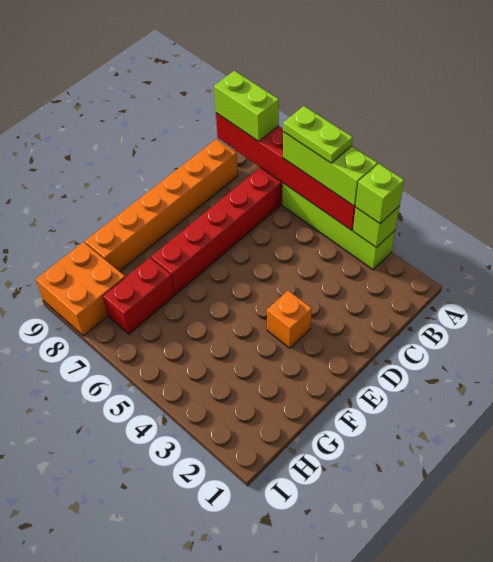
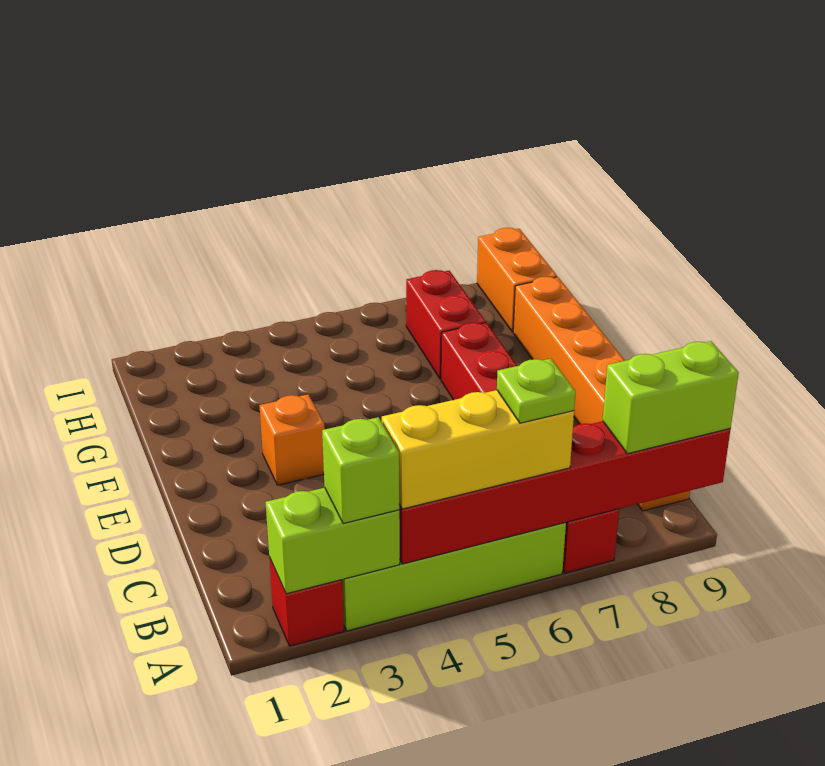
none -> red 1x1 brick [269,557,344,646]
lime 1x1 brick [353,206,400,247] -> lime 1x2 brick [266,488,400,594]
lime 1x3 brick [283,132,378,206] -> yellow 1x3 brick [382,390,574,509]
lime 1x2 plate [283,106,353,163] -> lime 1x1 plate [497,359,576,423]
orange 2x2 brick [36,242,125,336] -> orange 1x2 brick [477,228,557,332]

